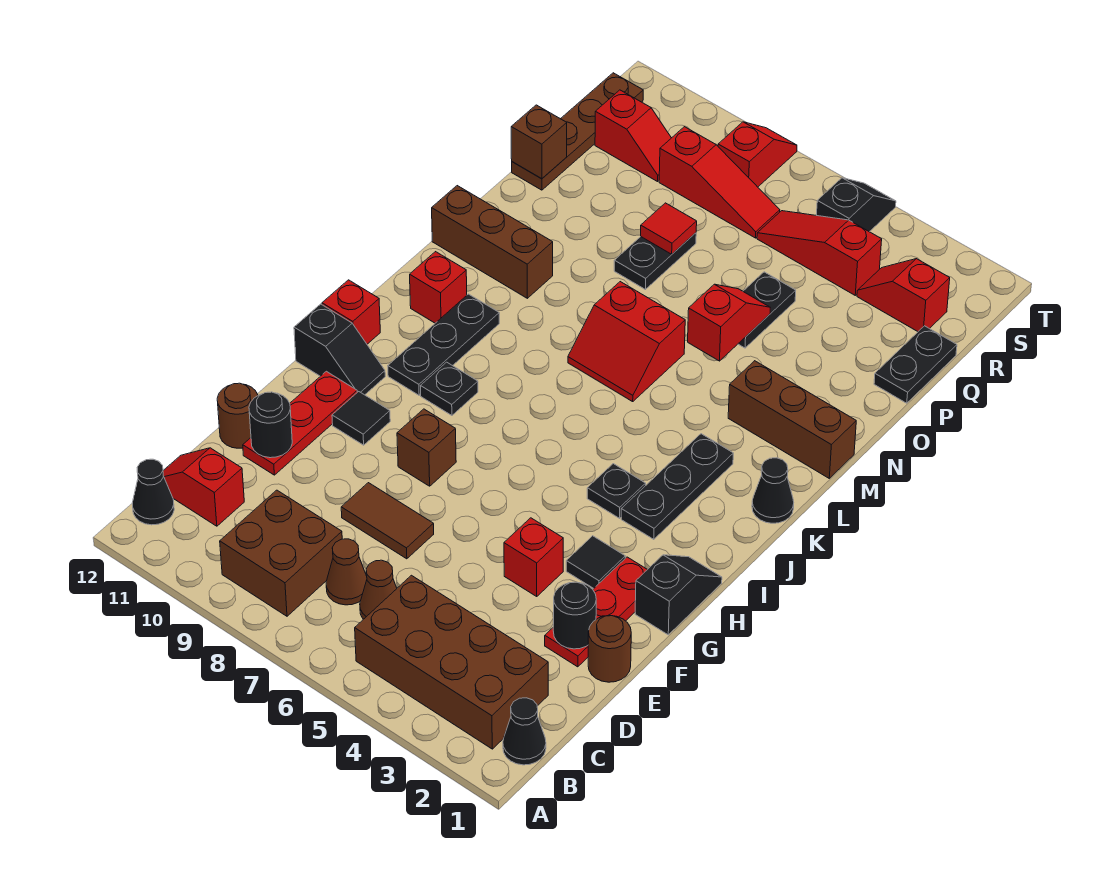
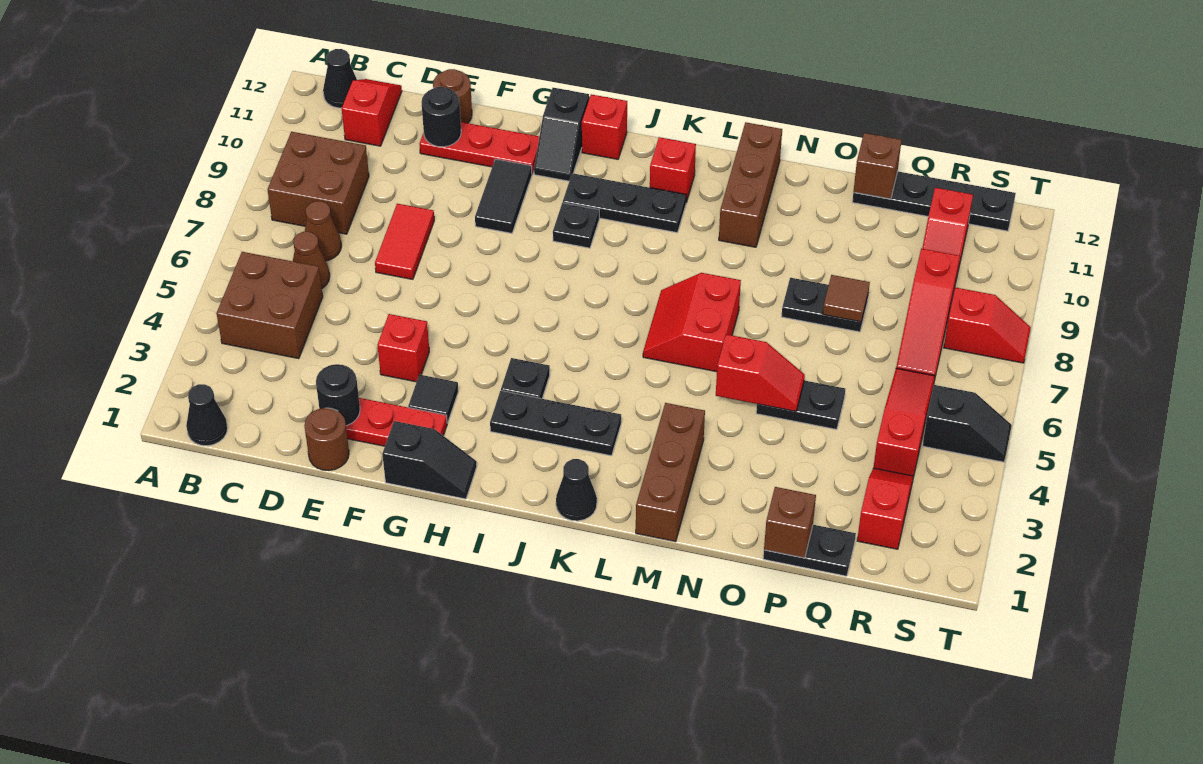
brown 2x4 brick [355,575,548,749] -> brown 2x2 brick [217,252,323,359]
brown 1x2 tile [341,483,434,559] -> red 1x2 tile [375,204,434,279]
brown 1x1 brick [397,409,456,486] -> brown 1x1 brick moved to [764,487,816,558]
black 1x1 tile [332,392,390,445] -> black 1x2 tile [475,159,532,233]
red 1x1 tile [641,203,697,254] -> brown 1x1 tile [823,275,870,322]
brown 1x4 plate [512,73,643,190] -> black 1x4 plate [852,172,1016,231]

